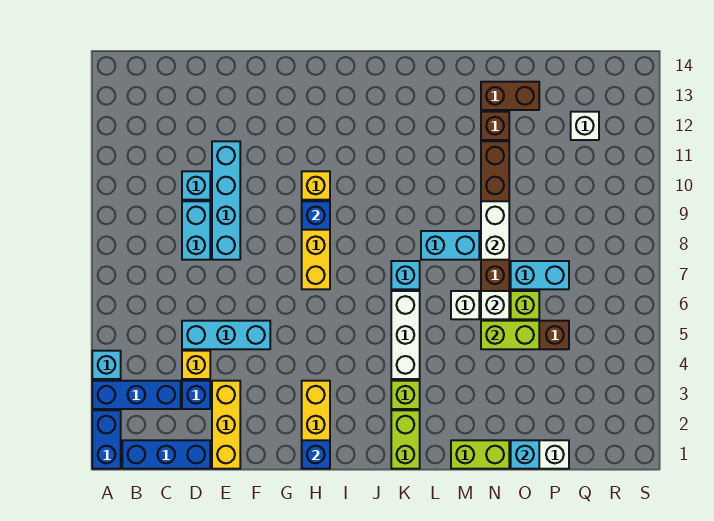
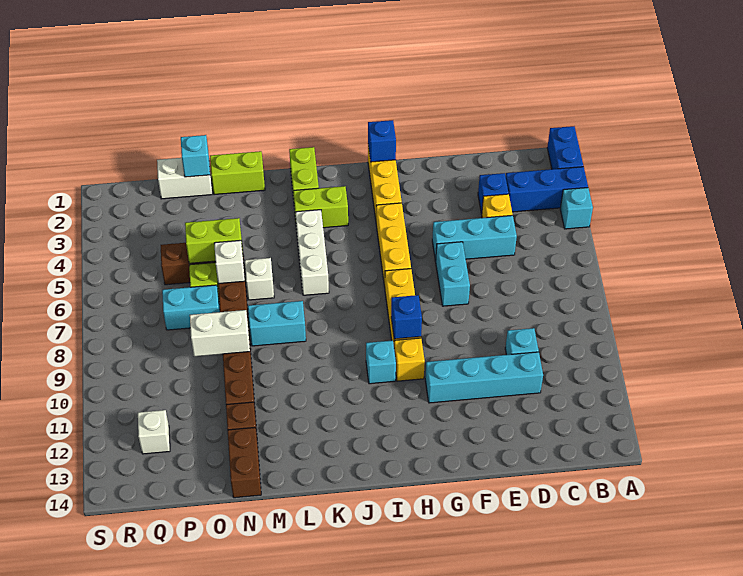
blue 1x3 brick [122,440,210,469] -> none
cyan 1x2 brick [182,201,210,260] -> cyan 1x2 brick moved to [436,242,470,306]
yellow 1x3 brick [212,381,240,469] -> yellow 1x3 brick moved to [376,203,411,287]
cyan 1x4 brick [212,141,240,260] -> cyan 1x4 brick turned to [425,352,543,403]
lime 1x1 brick [391,381,420,409] -> lime 1x2 brick [293,186,348,228]
cyan 1x1 brick [391,261,420,289] -> cyan 1x1 brick moved to [366,340,396,384]
white 1x2 brick [481,201,509,260] -> white 1x2 brick turned to [190,310,250,356]
brown 1x2 brick [481,82,539,110] -> brown 1x2 brick turned to [228,427,261,498]

